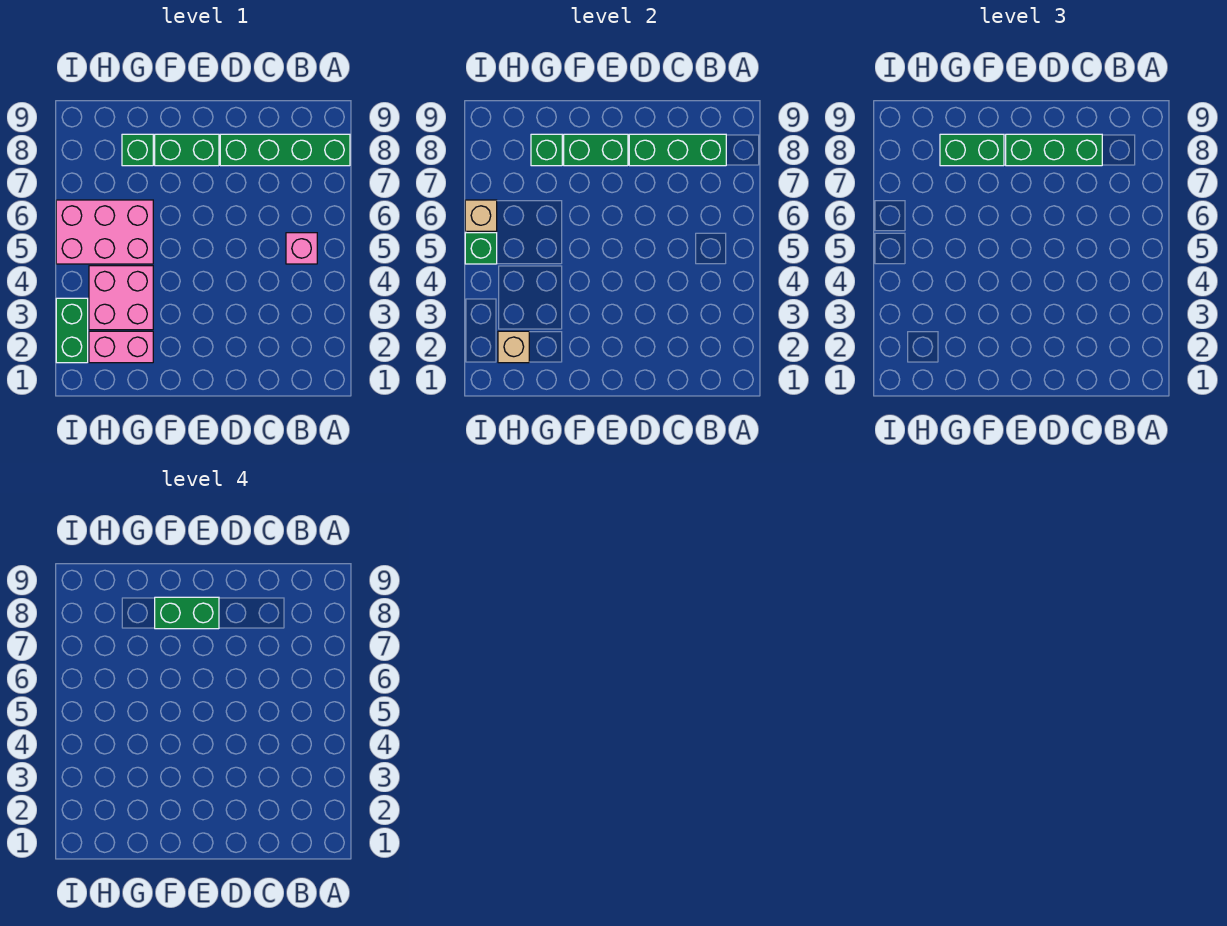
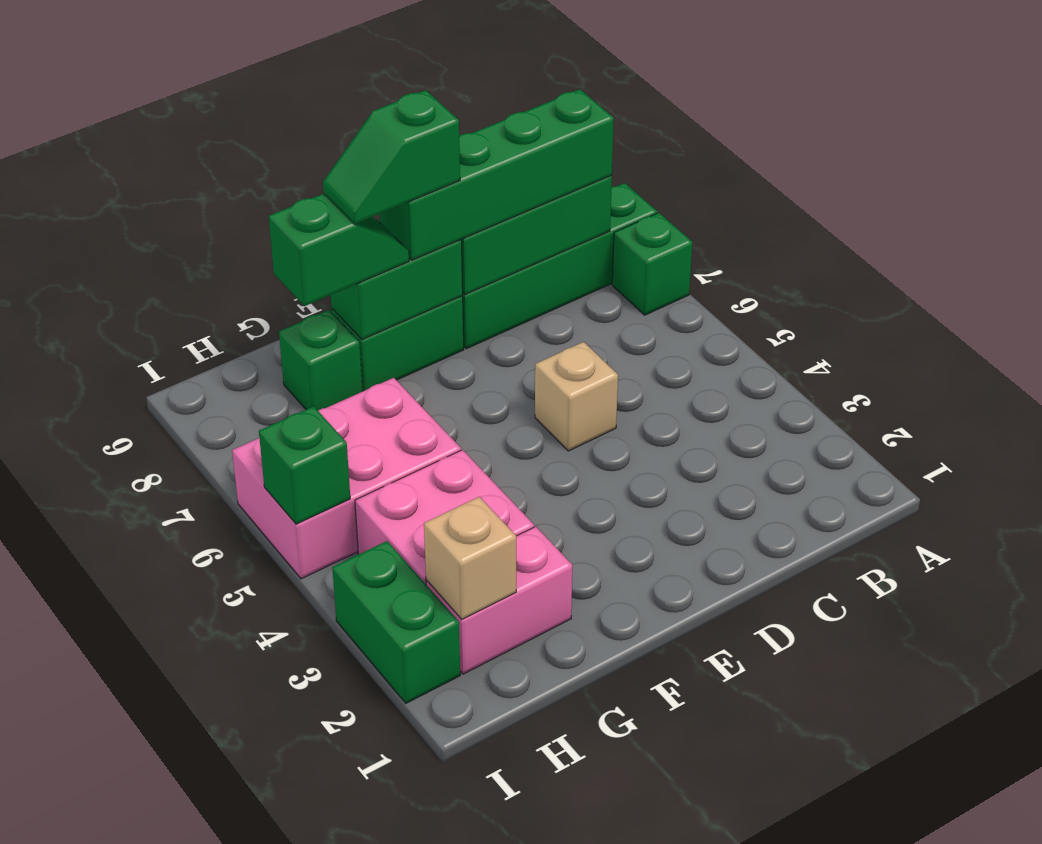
pink 1x1 brick [286,233,317,264] -> none
green 1x3 brick [1006,134,1102,166] -> green 1x4 brick [380,89,614,260]
green 1x2 brick [155,597,219,629] -> green 1x2 slope [323,90,460,224]
green 1x2 brick [940,134,1004,166] -> green 1x2 slope [269,194,409,306]
green 1x1 brick [531,134,562,166] -> green 1x1 brick moved to [612,213,692,315]
tan 1x1 brick [465,200,497,231] -> tan 1x1 brick moved to [535,342,618,451]

